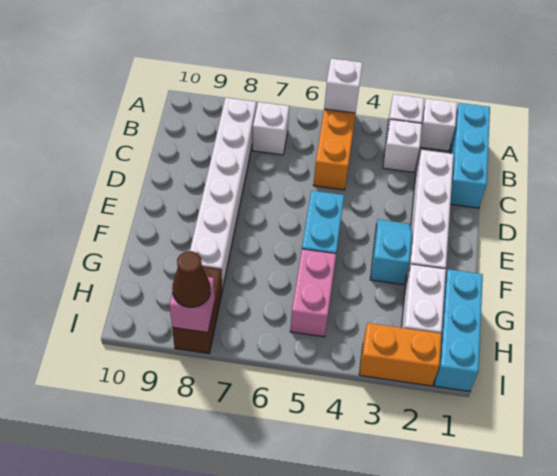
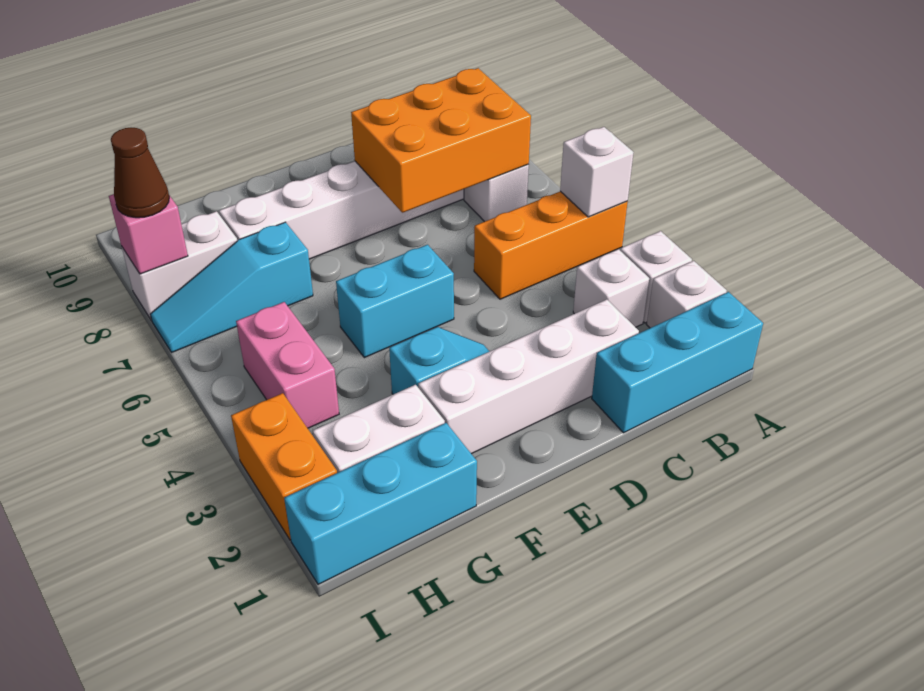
none -> orange 2x3 brick [351,68,531,213]
pink 1x2 brick [290,249,336,337] -> pink 1x2 brick turned to [236,302,339,428]
none -> cyan 1x3 slope [151,222,313,352]
brown 1x2 brick [172,267,222,354] -> white 1x2 brick [122,211,237,320]

